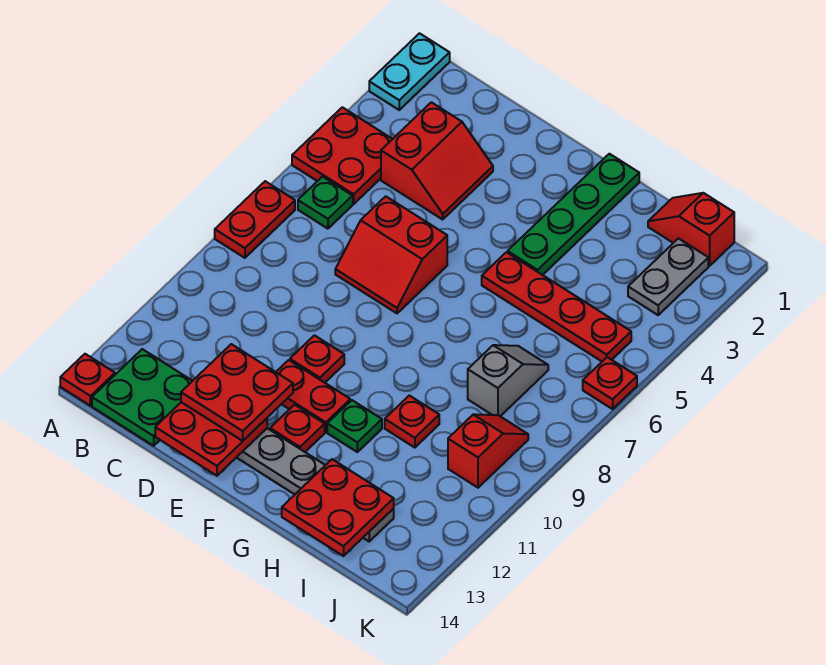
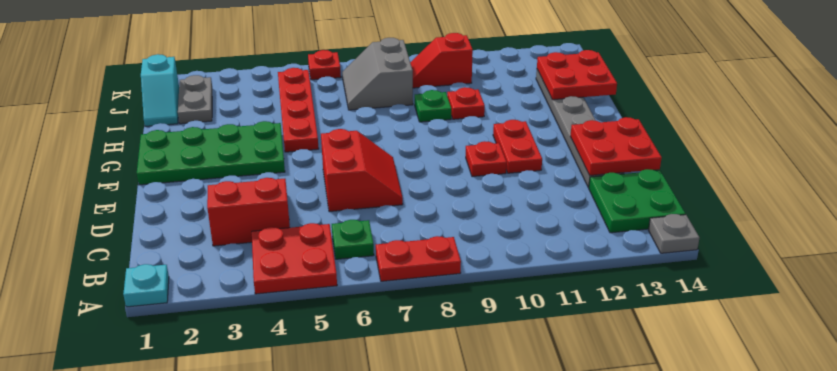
cyan 1x2 plate [369,33,450,110] -> cyan 1x1 plate [123,264,169,307]
red 1x1 plate [60,354,115,406] -> grey 1x1 plate [648,214,699,253]
red 2x2 plate [181,344,293,441] -> none
red 1x1 plate [270,405,325,452] -> none
green 1x4 plate [508,154,639,275] -> green 2x4 plate [137,121,285,185]
green 1x1 plate [327,400,382,452] -> green 1x1 plate moved to [415,90,451,122]
red 1x2 slope [648,193,734,266] -> cyan 1x2 slope [141,54,179,126]
grey 1x2 slope [468,345,548,416] -> grey 2x2 slope [342,38,413,110]
grey 1x2 plate [628,239,708,315] -> grey 1x2 plate turned to [178,75,212,124]

